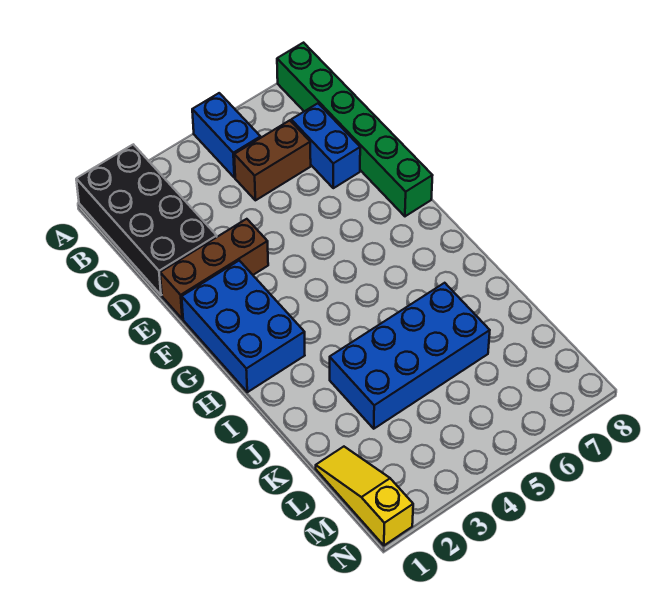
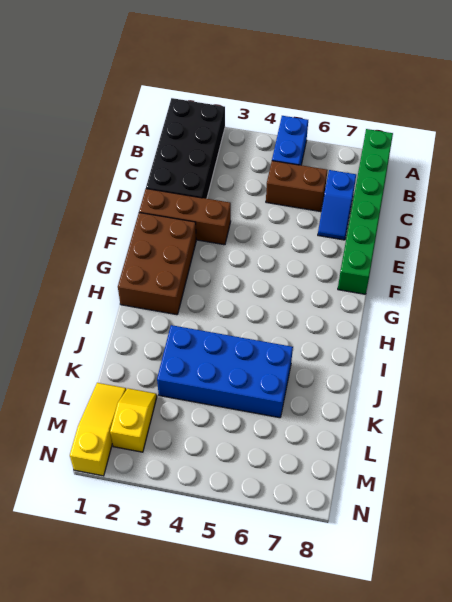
blue 1x2 brick [291,103,360,188] -> blue 1x2 slope [318,170,356,240]
blue 2x3 brick [182,261,305,392] -> brown 2x3 brick [118,213,196,315]
none -> yellow 1x2 slope [110,388,157,452]

